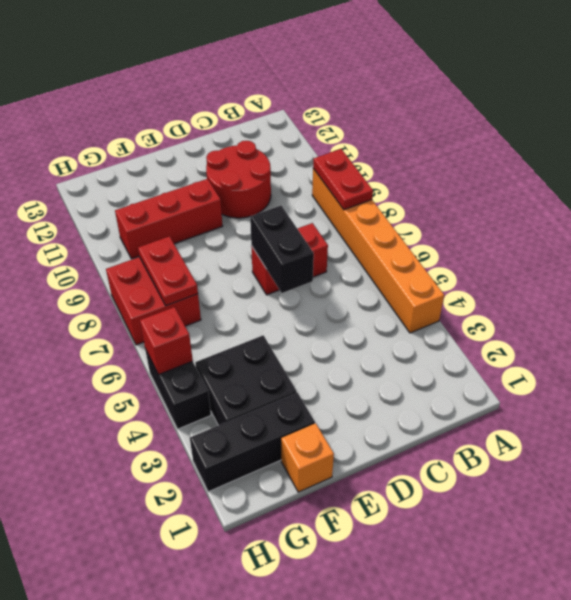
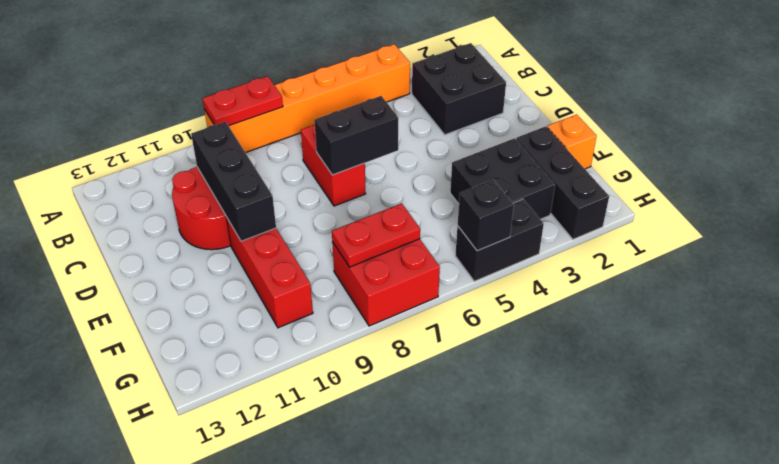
none -> black 2x2 brick [412,43,506,135]
none -> black 1x3 brick [191,122,276,241]
red 1x1 brick [140,307,193,375] -> black 1x1 brick [458,180,514,251]

